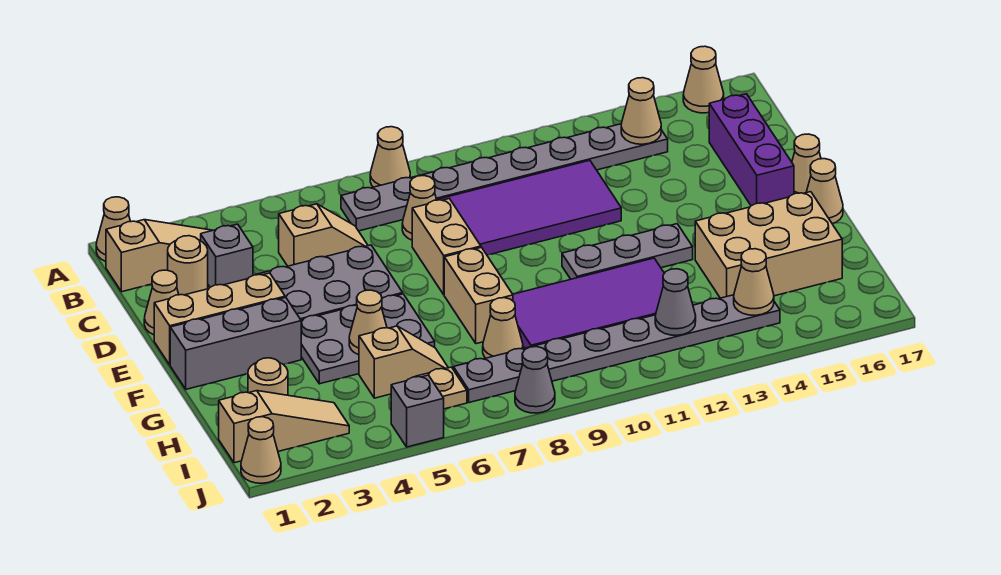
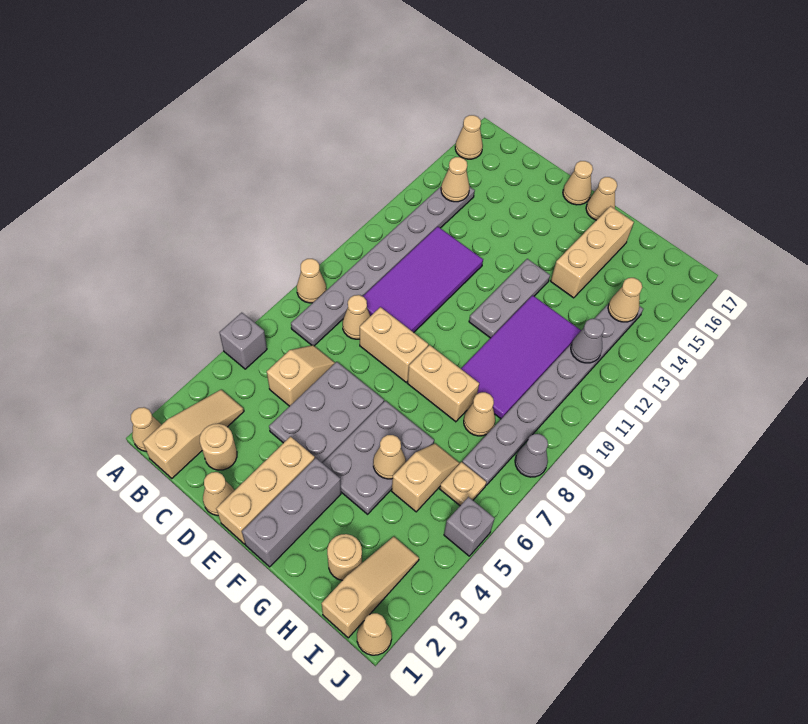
grey 1x1 brick [201,224,253,287] -> grey 1x1 brick moved to [219,313,267,369]
purple 1x3 brick [709,94,794,206] -> none
tan 2x3 brick [695,192,842,298] -> tan 1x3 brick [551,206,634,298]

